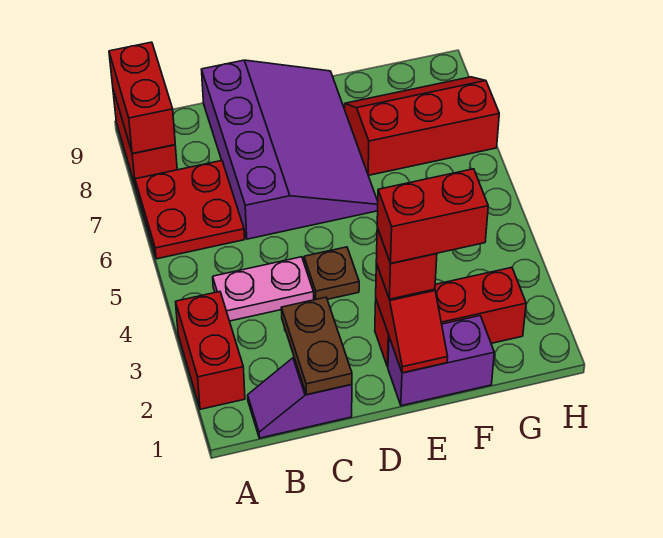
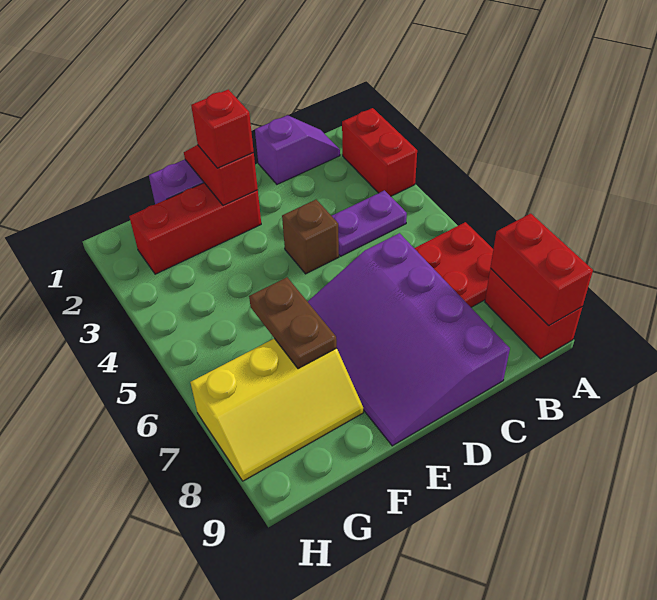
pink 1x2 plate [213,257,314,321] -> purple 1x2 plate [332,190,407,256]
brown 1x2 plate [281,297,352,395] -> brown 1x2 plate moved to [249,277,337,369]
brown 1x1 plate [304,247,359,300] -> brown 1x1 brick [282,200,339,274]
red 1x2 brick [377,169,488,263] -> none
red 2x3 slope [344,77,499,175] -> yellow 2x3 slope [190,338,363,481]

